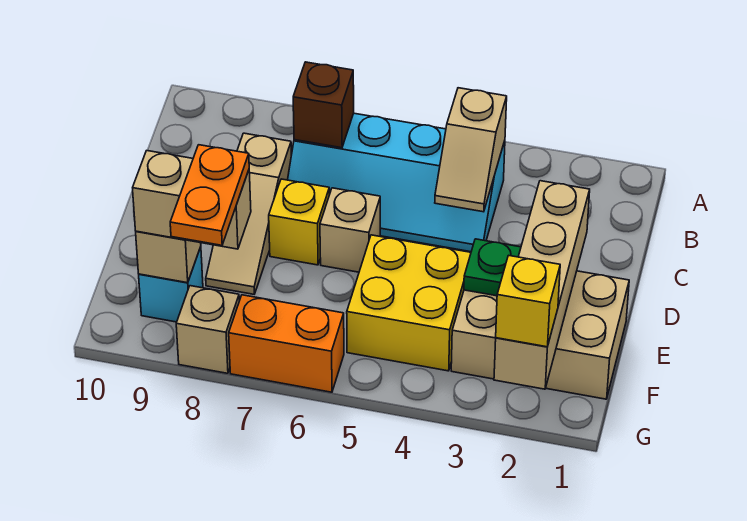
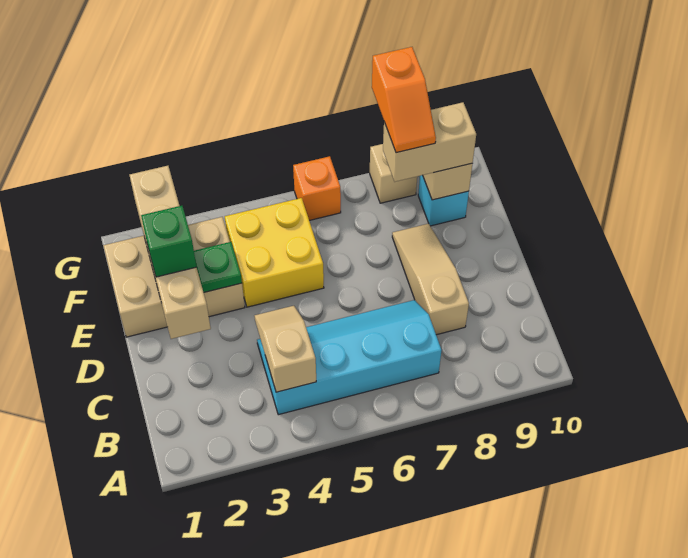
brown 1x1 brick [293,62,354,148] -> none
tan 1x1 brick [320,188,380,272] -> none
yellow 1x1 brick [269,179,329,265] -> none
none -> green 1x1 brick [141,206,196,277]
orange 1x2 plate [170,145,249,245] -> orange 1x2 slope [372,47,436,153]
yellow 1x1 brick [496,255,560,347] -> none
orange 1x2 brick [229,295,344,392] -> orange 1x1 brick [293,156,341,220]

